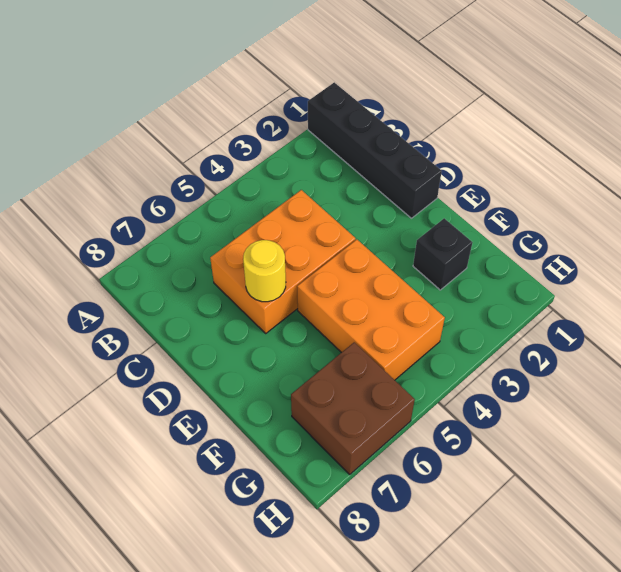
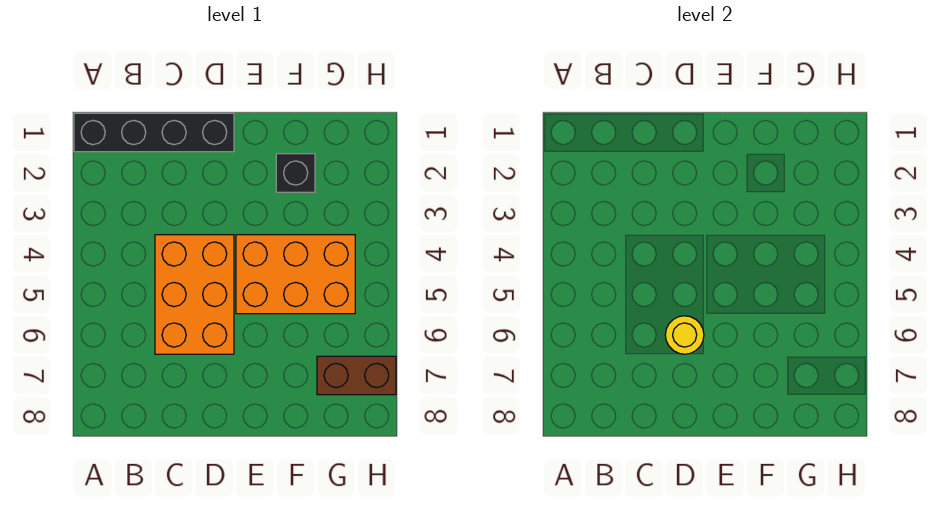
brown 2x2 brick [291,342,415,474] -> brown 1x2 brick [317,356,396,395]

